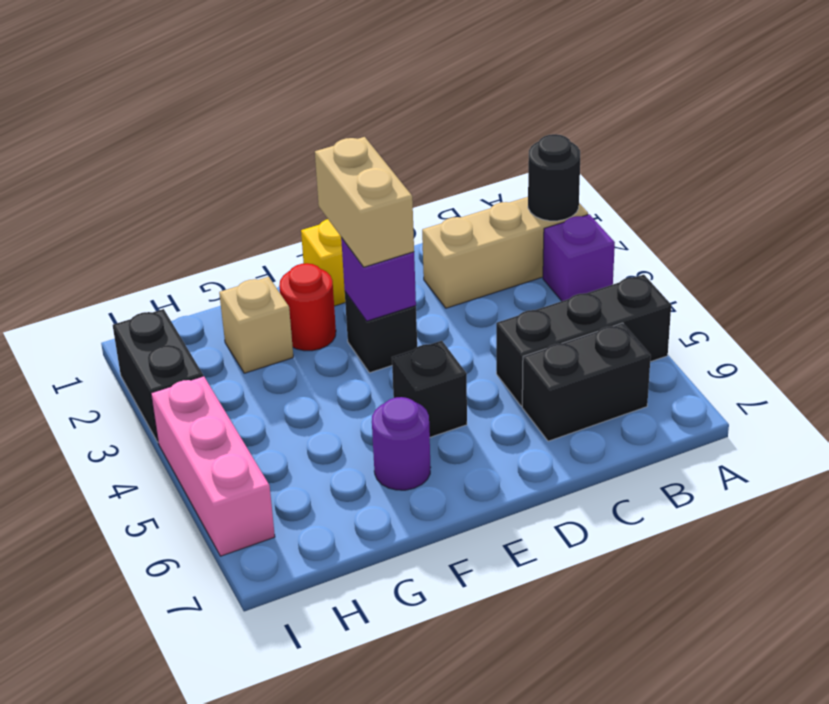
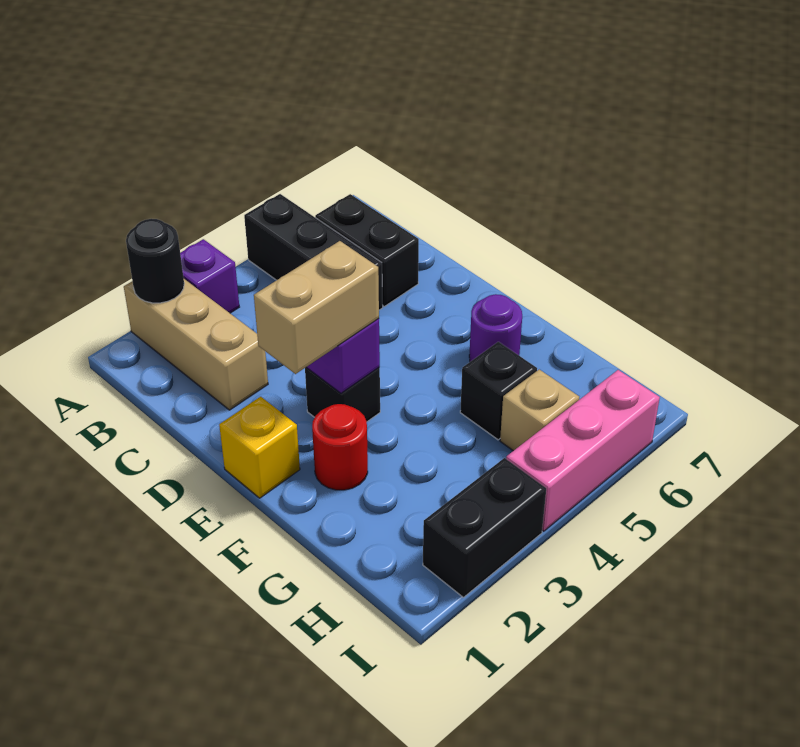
black 1x1 brick [392,341,467,437] -> black 1x1 brick moved to [460,342,537,440]
tan 1x1 brick [219,277,293,373] -> tan 1x1 brick moved to [500,369,579,451]

